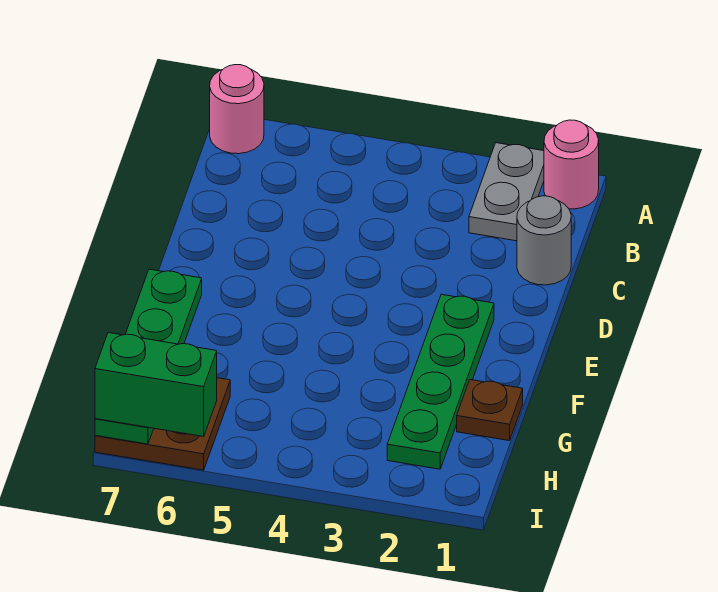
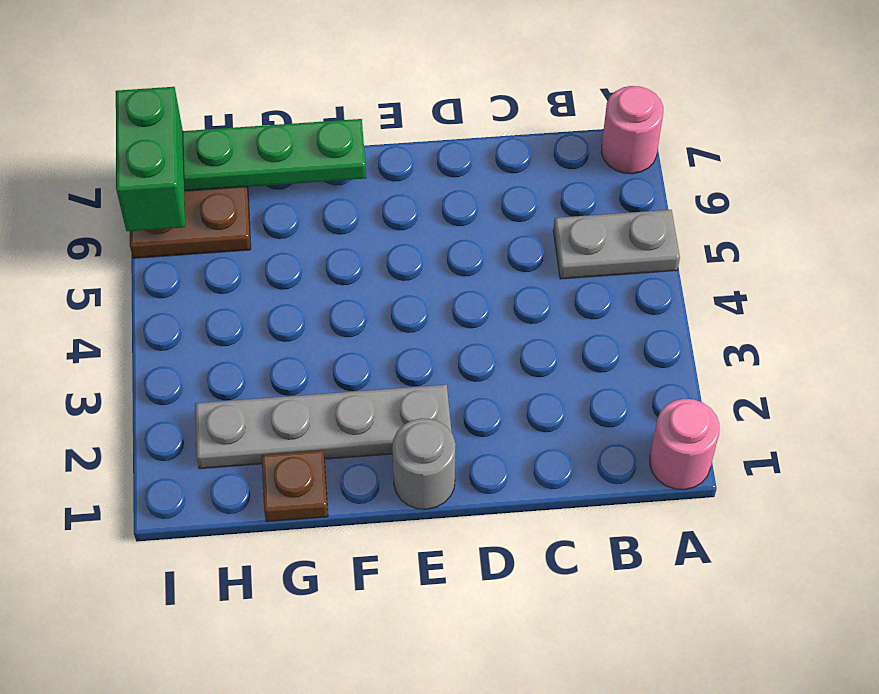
grey 1x2 plate [469,143,544,241] -> grey 1x2 plate moved to [553,210,680,279]
grey 1x1 round brick [517,196,571,285] -> grey 1x1 round brick moved to [392,418,456,509]
green 1x4 plate [387,294,494,469] -> grey 1x4 plate [195,385,452,469]

